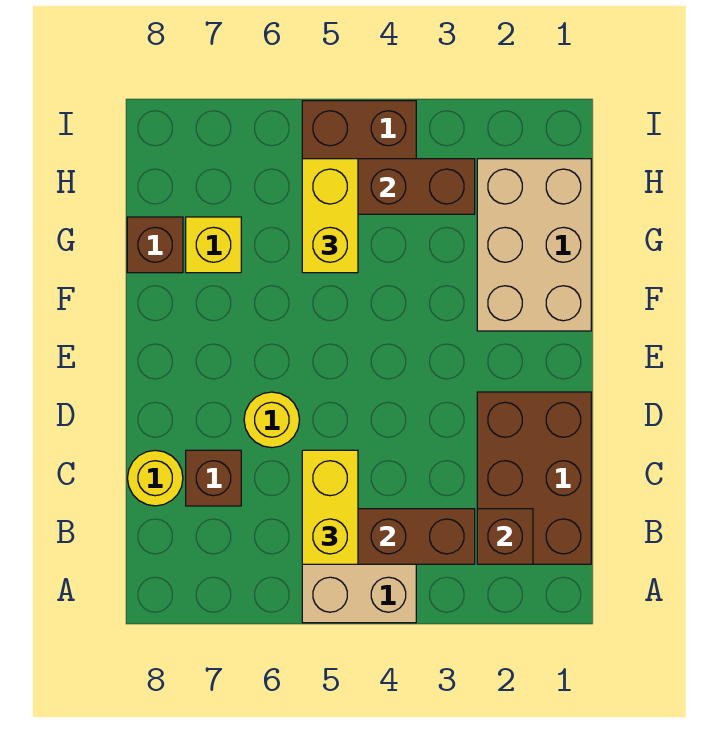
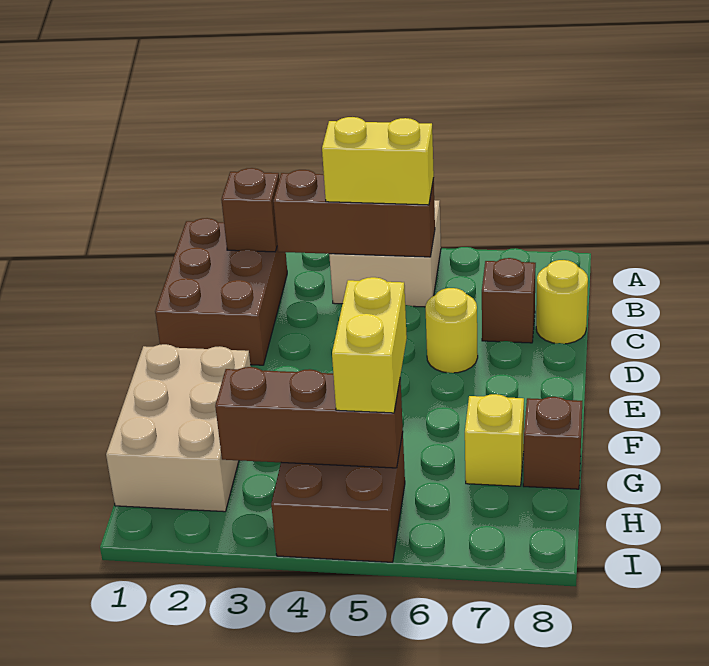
yellow 1x2 brick [302,450,358,564] -> yellow 1x2 brick turned to [322,117,434,205]

